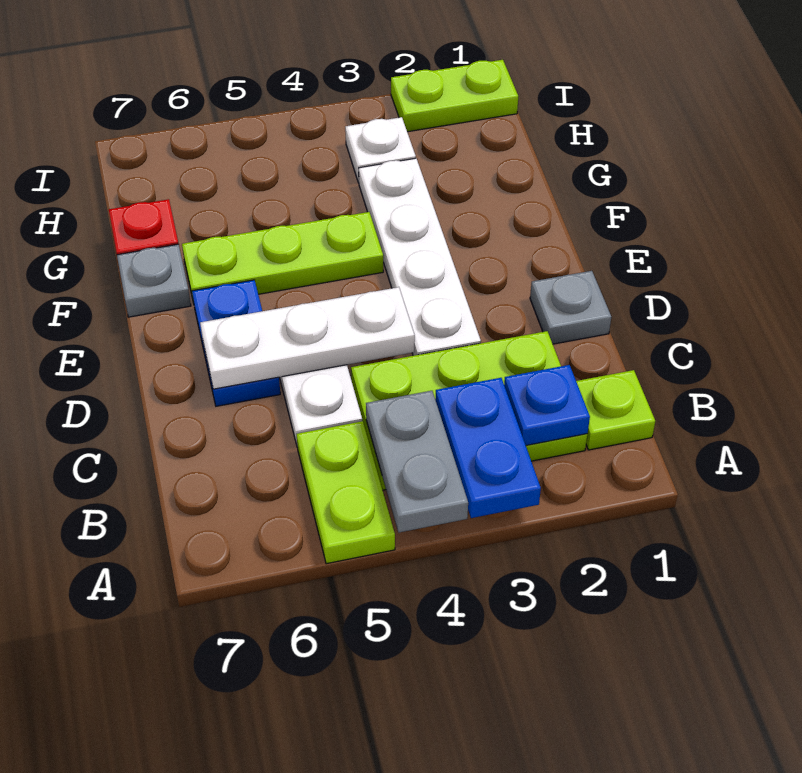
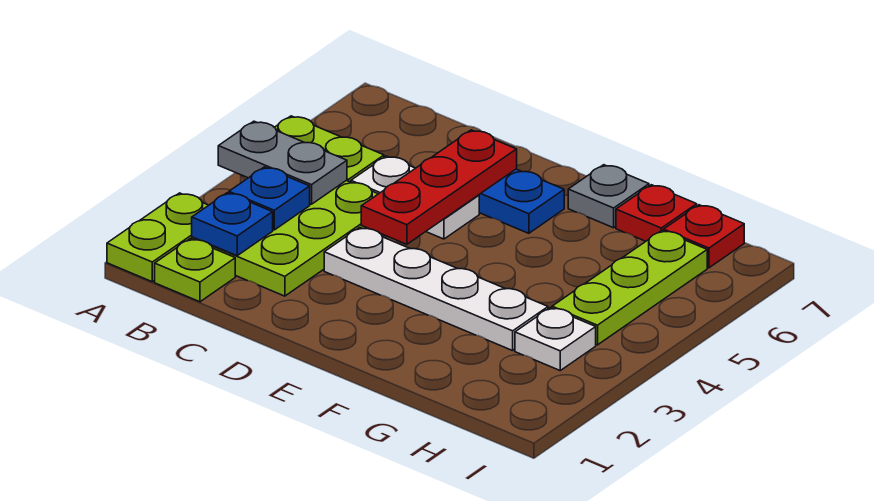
blue 1x2 plate [435,378,541,518] -> blue 1x1 plate [229,167,310,230]
grey 1x1 plate [530,271,611,344] -> none
white 1x3 plate [200,287,415,389] -> red 1x3 plate [361,130,517,244]
lime 1x3 plate [182,212,383,299] -> lime 1x3 plate moved to [552,231,707,345]
none -> red 1x1 plate [664,205,744,268]
lime 1x2 plate [391,60,518,132] -> lime 1x2 plate moved to [107,193,209,282]

